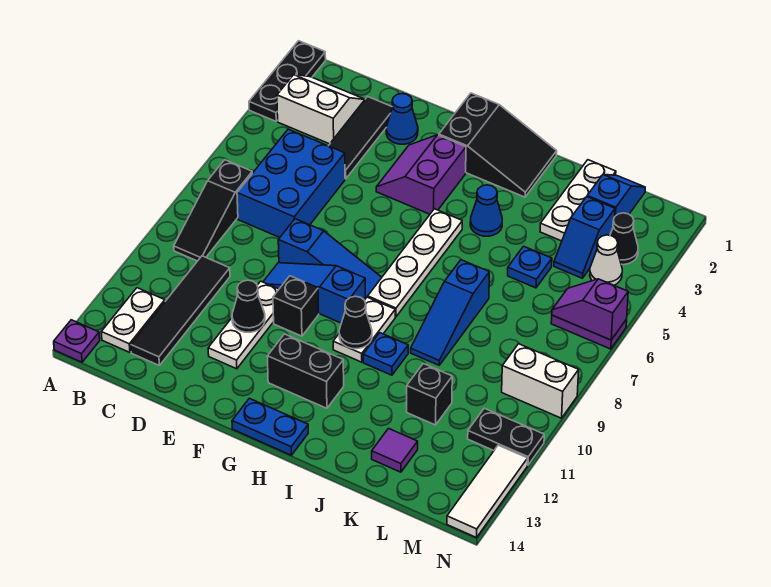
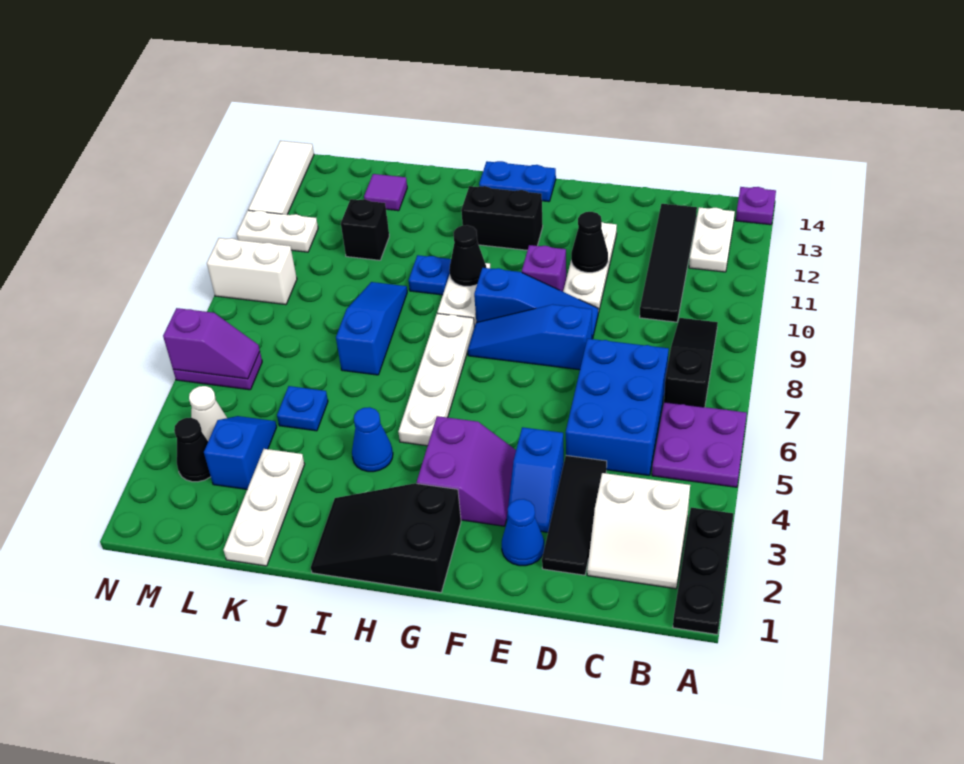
none -> purple 2x2 plate [652,402,747,487]
black 1x1 brick [273,276,319,336] -> purple 1x1 brick [522,245,566,292]
blue 1x2 slope [587,174,645,216] -> blue 1x2 slope moved to [507,427,564,532]
black 1x2 plate [468,408,544,465] -> white 1x2 plate [237,210,318,252]

